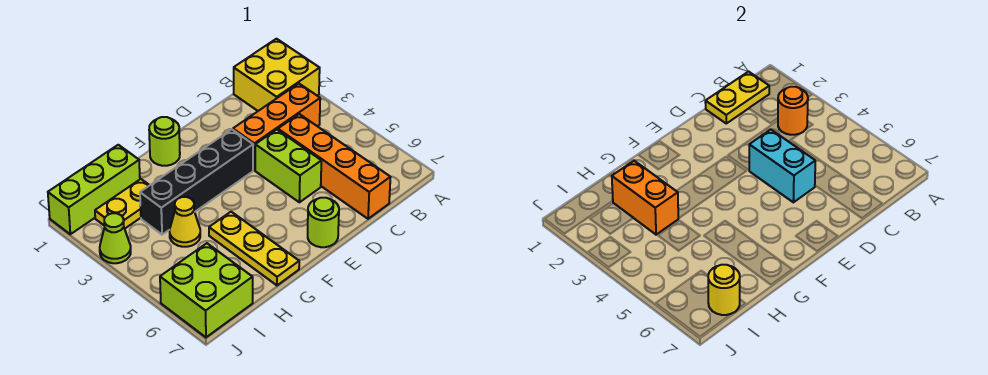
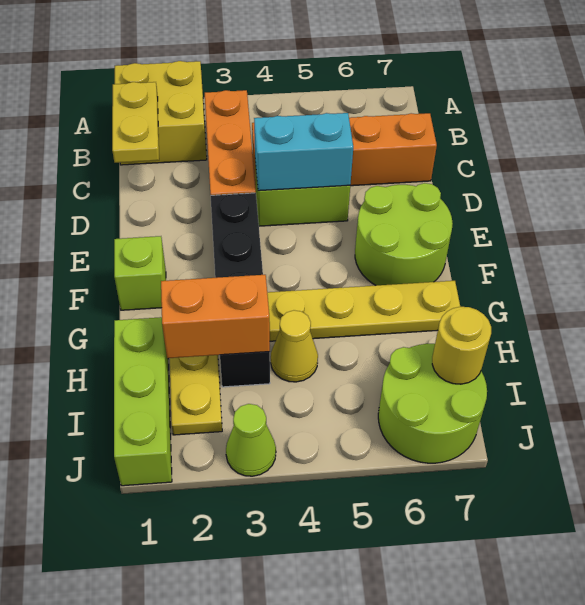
orange 1x1 round brick [778,87,808,135] -> none
lime 1x1 round brick [308,198,339,247] -> lime 2x2 round brick [355,183,453,285]
lime 1x1 round brick [149,117,180,166] -> lime 1x1 brick [114,236,166,310]
yellow 1x3 plate [209,212,299,285] -> yellow 1x4 plate [267,281,460,341]
lime 2x2 brick [160,243,253,337] -> lime 2x2 round brick [378,344,487,463]

